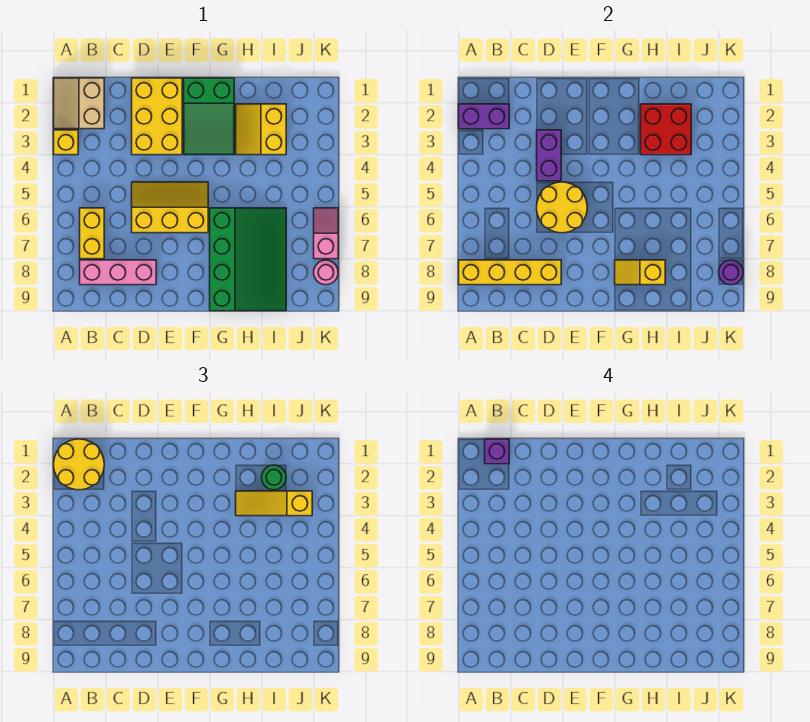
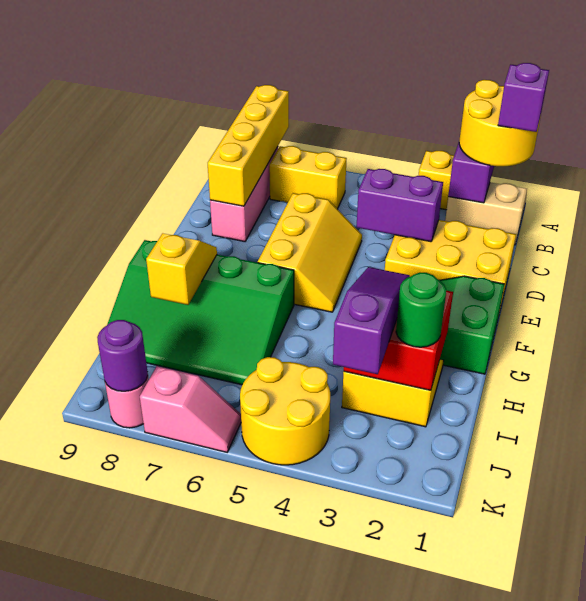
yellow 2x2 round brick [537,182,587,233] -> yellow 2x2 round brick moved to [240,357,330,465]
yellow 1x3 slope [236,491,312,516] -> purple 1x3 slope [333,267,410,374]

